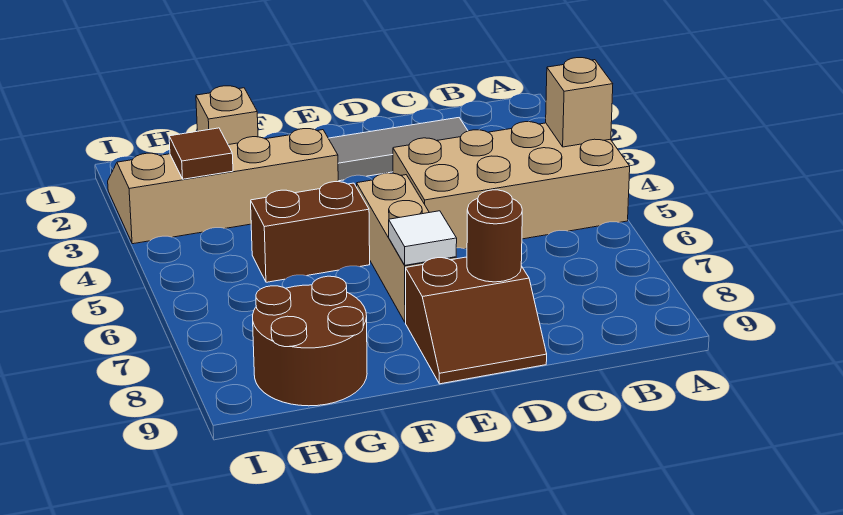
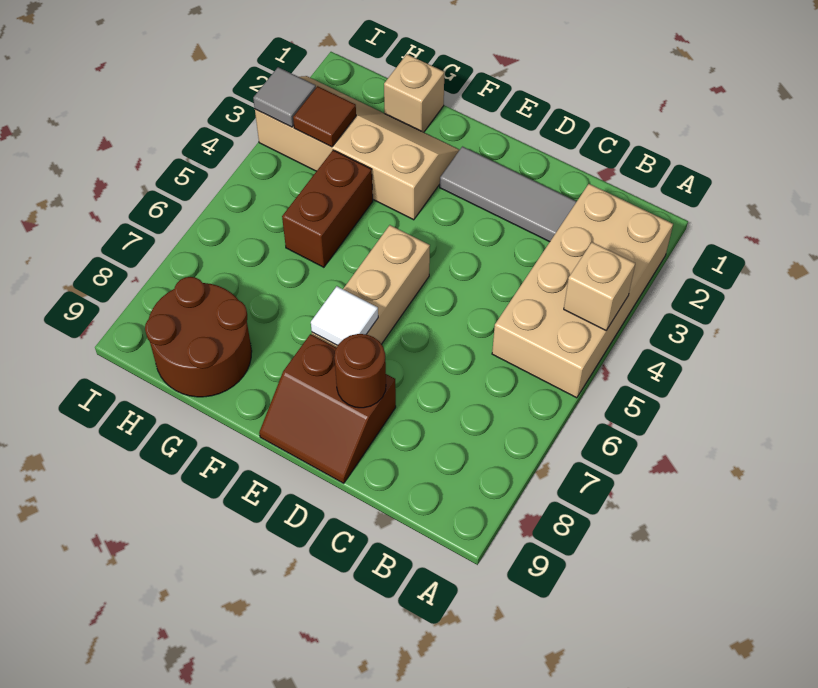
tan 2x4 brick [393,122,630,249] -> tan 2x4 brick turned to [492,184,673,398]
brown 1x2 brick [251,182,370,282] -> brown 1x2 brick turned to [282,150,373,267]
none -> grey 1x1 tile [253,67,316,127]

